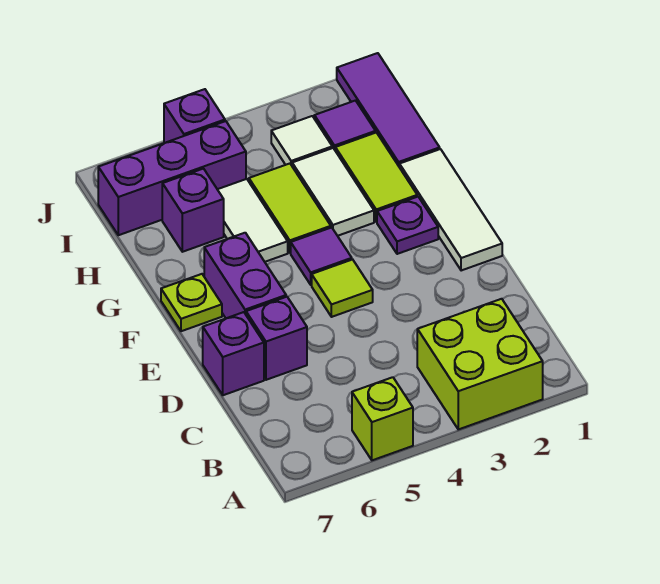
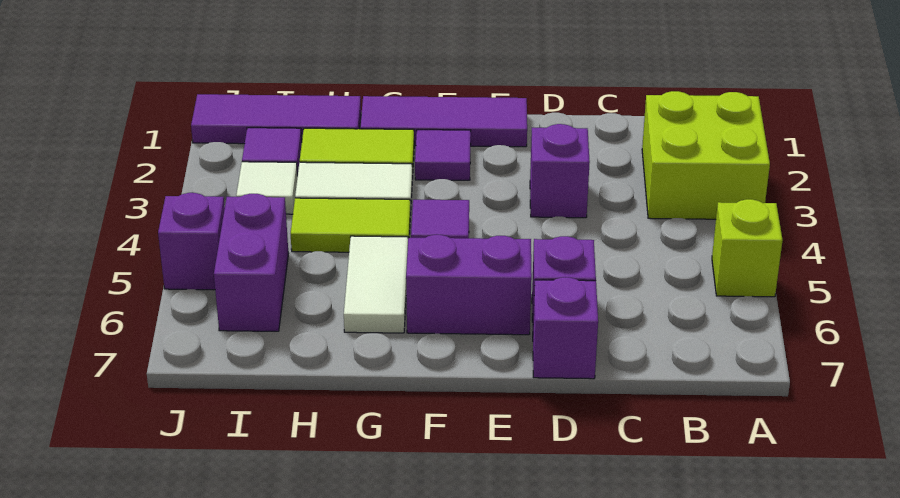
white 1x3 tile [399,149,502,271] -> purple 1x3 tile [360,96,527,147]
lime 1x1 tile [312,259,373,317] -> none
purple 1x1 plate [377,197,438,254] -> purple 1x1 tile [415,130,471,180]
lime 1x1 plate [161,274,222,331] -> none
white 1x2 tile [217,179,288,262] -> white 1x2 tile turned to [344,236,408,333]
purple 1x1 brick [162,169,224,252] -> purple 1x1 brick moved to [530,124,590,218]
purple 1x3 brick [98,121,246,235] -> purple 1x2 brick [214,194,289,331]

